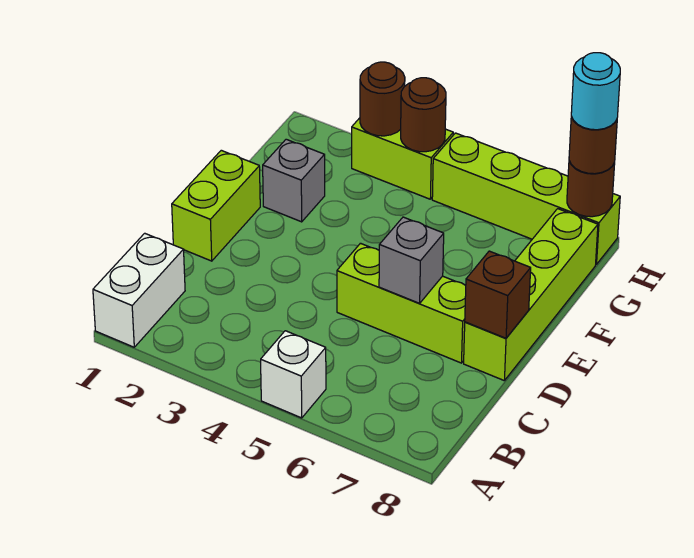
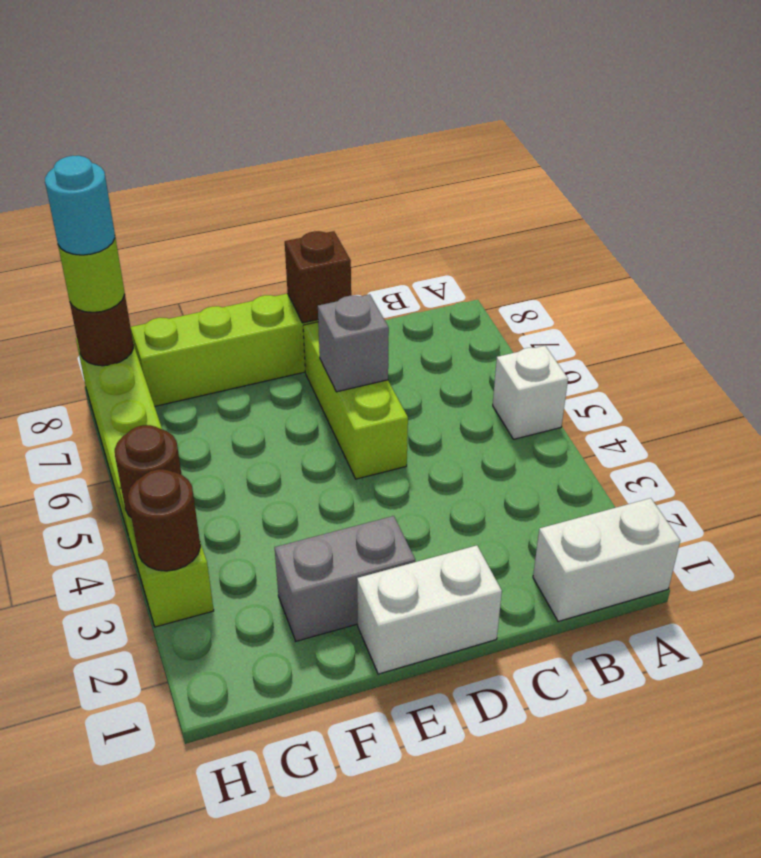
lime 1x2 brick [172,150,260,261] -> white 1x2 brick [357,545,502,674]
grey 1x1 brick [263,139,325,222] -> grey 1x2 brick [275,516,415,641]
brown 1x1 round brick [569,116,617,174] -> lime 1x1 round brick [58,238,125,312]

